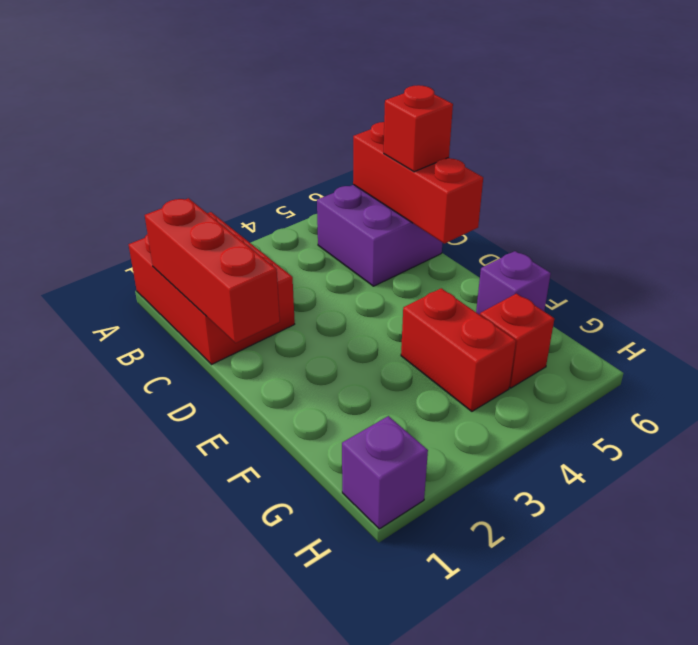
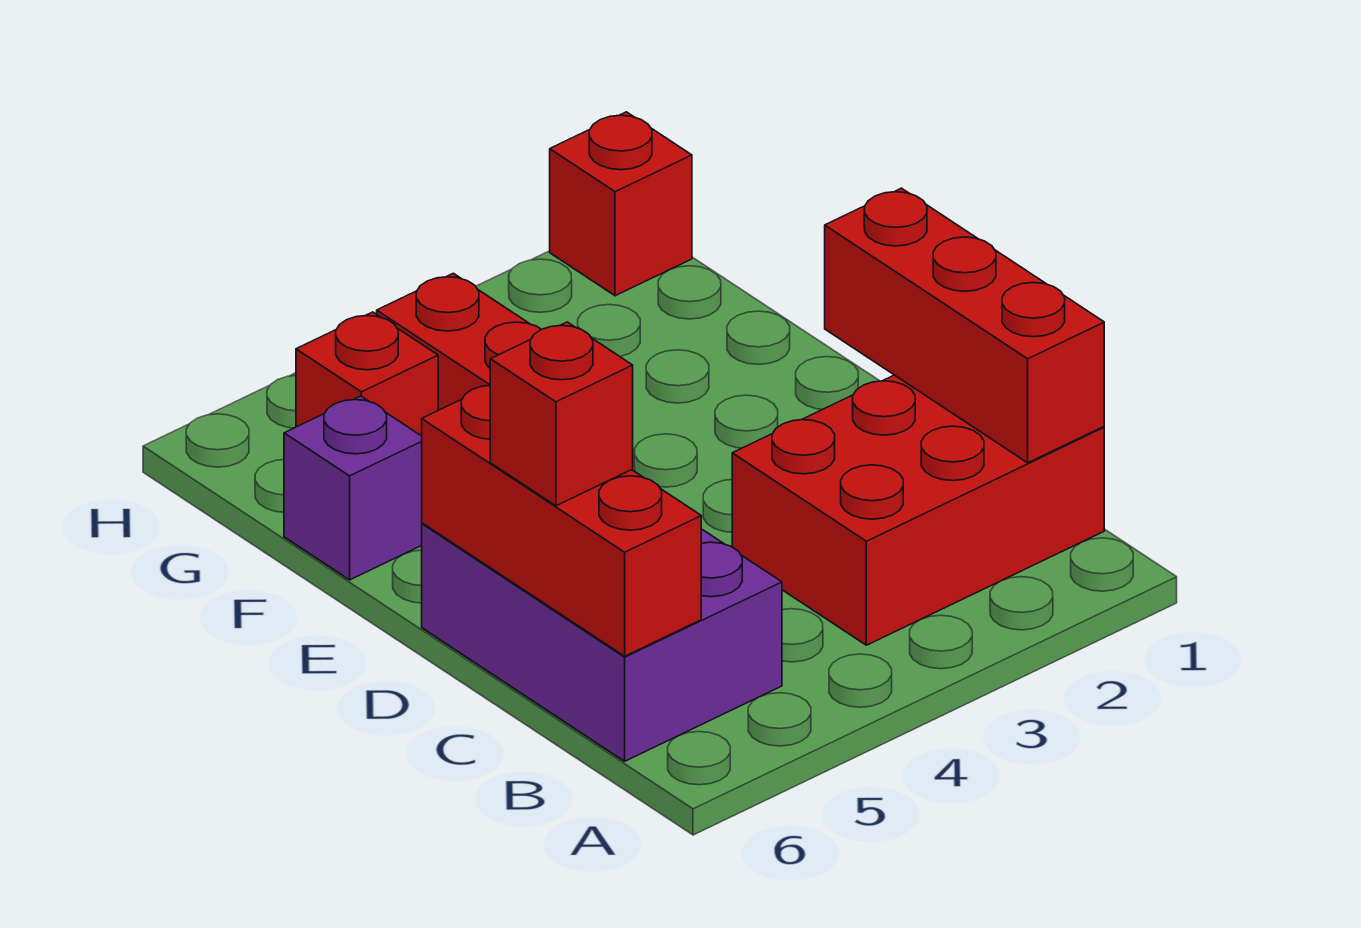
red 2x3 brick [129,212,295,364] -> red 2x3 brick turned to [732,375,1104,645]
purple 2x2 brick [317,185,442,286] -> purple 2x3 brick [422,523,782,761]
purple 1x1 brick [342,416,428,529] -> red 1x1 brick [550,112,692,296]

